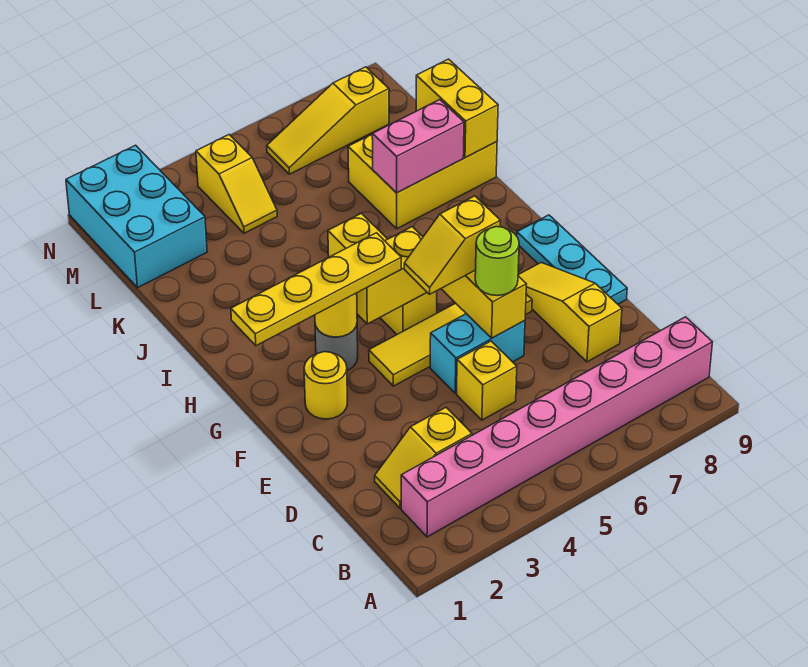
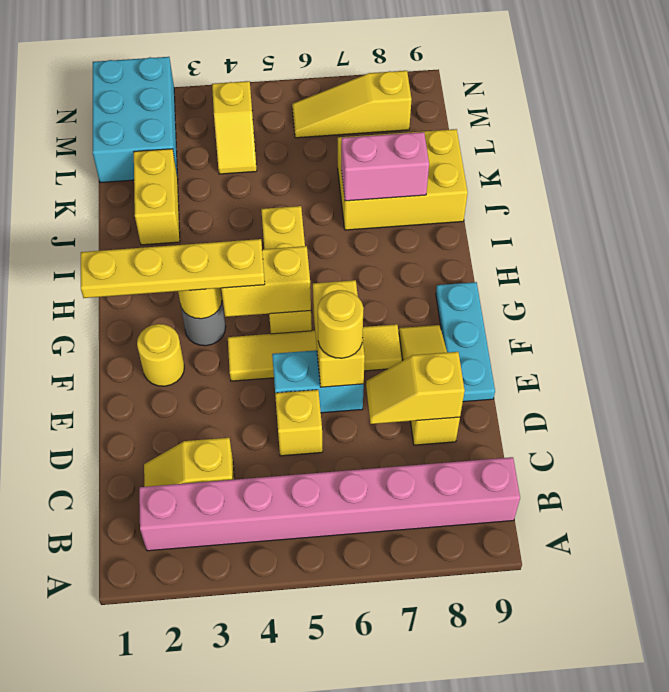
lime 1x1 round brick [475,227,519,296] -> yellow 1x1 round brick [318,290,364,358]
yellow 1x2 slope [404,196,501,294] -> yellow 1x2 slope moved to [366,352,465,424]
yellow 1x2 brick [416,59,498,158] -> yellow 1x2 brick moved to [134,149,180,245]

